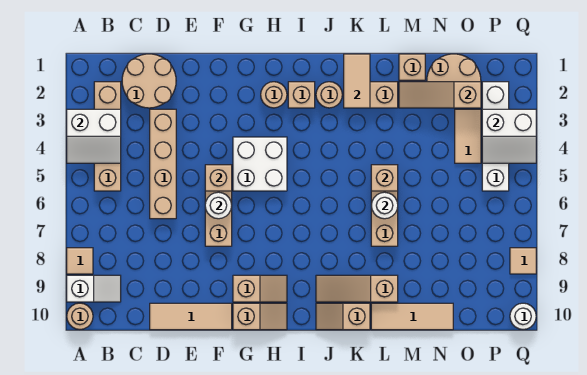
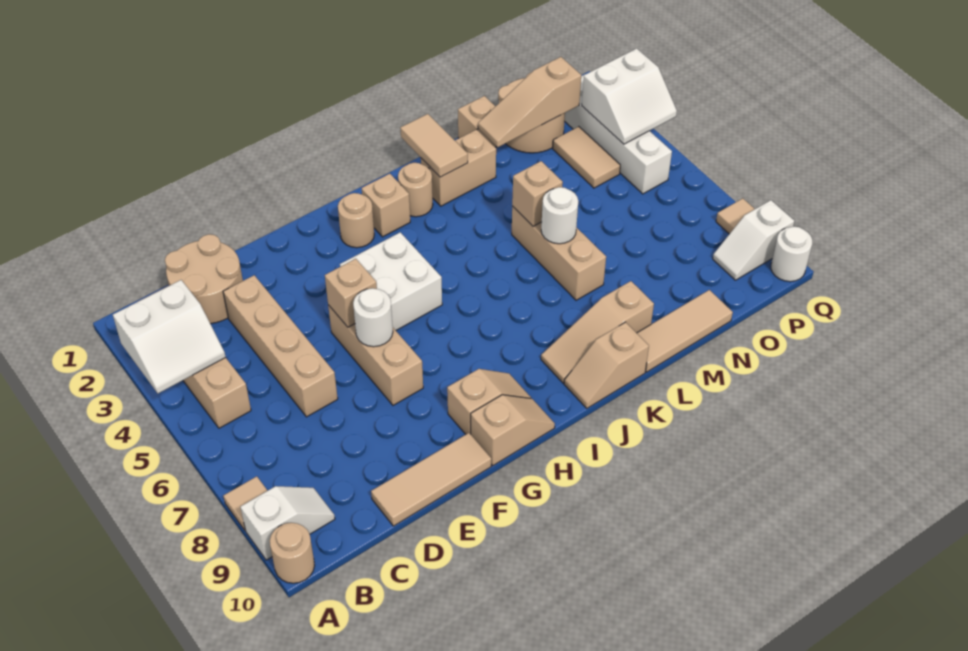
none -> white 1x2 slope [713,200,794,280]

